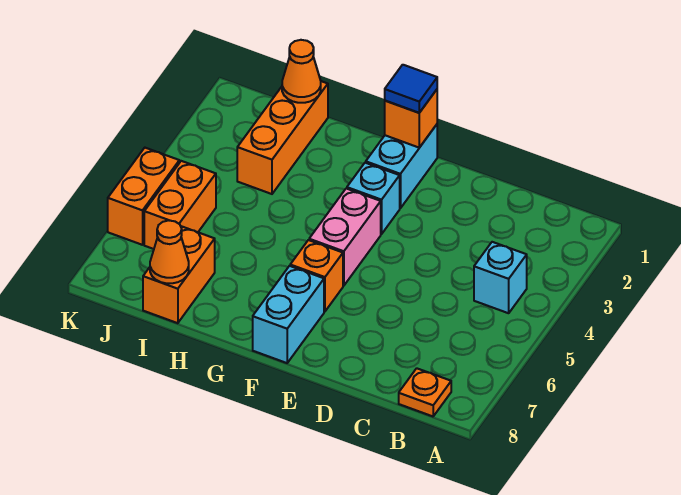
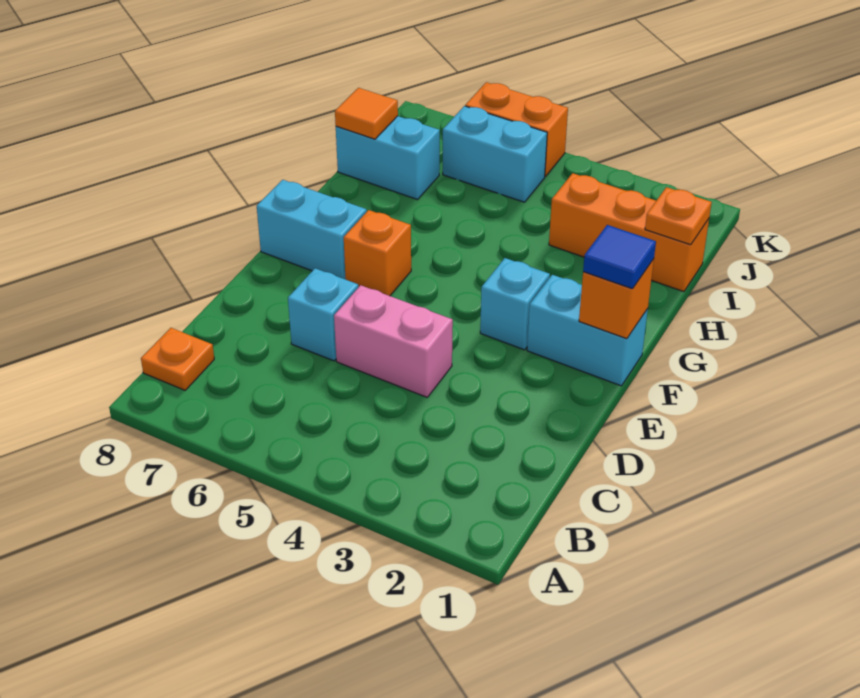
cyan 1x1 brick [474,242,527,313] -> cyan 1x1 brick moved to [288,268,358,361]
pink 1x2 brick [309,189,381,286] -> pink 1x2 brick moved to [334,285,453,397]
orange 1x1 cone [282,40,321,103] -> orange 1x1 plate [645,187,712,245]
orange 1x2 brick [143,226,215,323] -> cyan 1x2 brick [336,116,440,200]
orange 1x1 cone [150,220,189,283] -> orange 1x1 tile [335,88,398,139]
orange 1x2 brick [144,161,216,249] -> cyan 1x2 brick [443,106,547,202]

